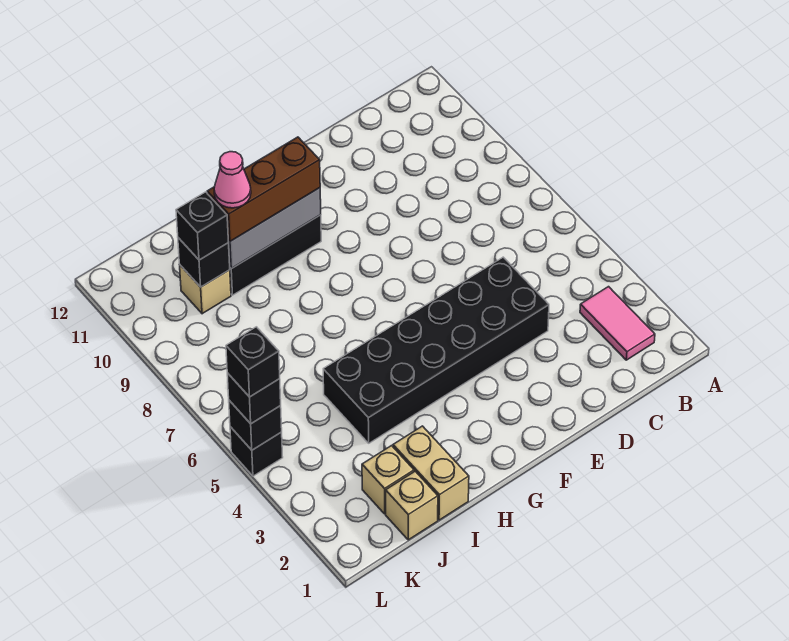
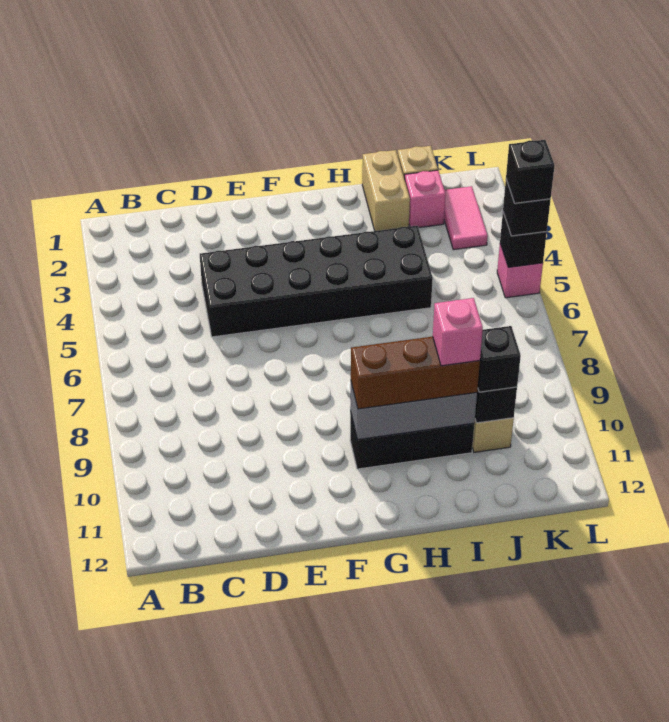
pink 1x2 tile [580,287,655,360] -> pink 1x2 tile moved to [444,186,488,250]
pink 1x1 cone [214,152,251,208] -> pink 1x1 brick [433,298,483,366]
tan 1x1 brick [362,446,414,514] -> pink 1x1 brick [405,170,446,228]
black 1x1 brick [230,427,283,476] -> pink 1x1 brick [497,244,543,298]

